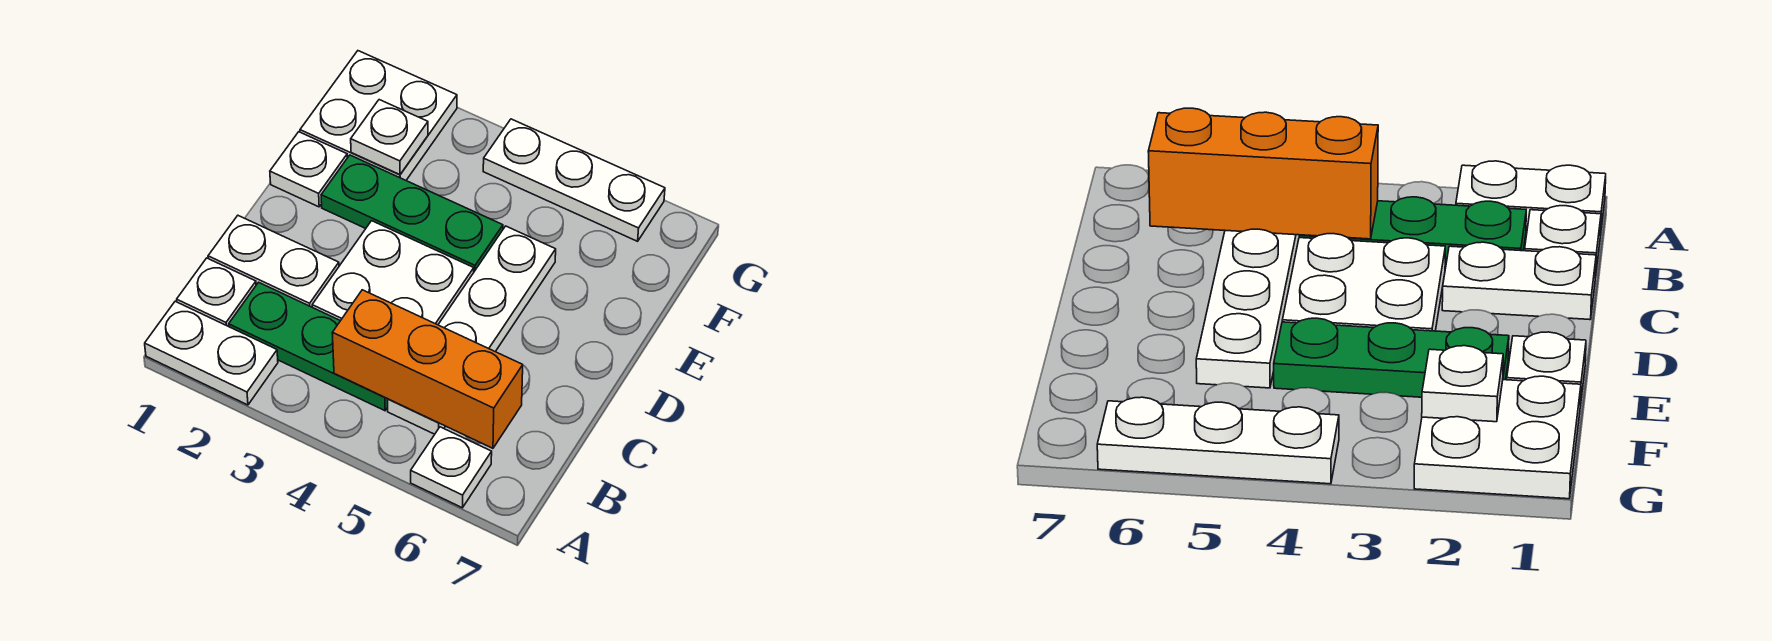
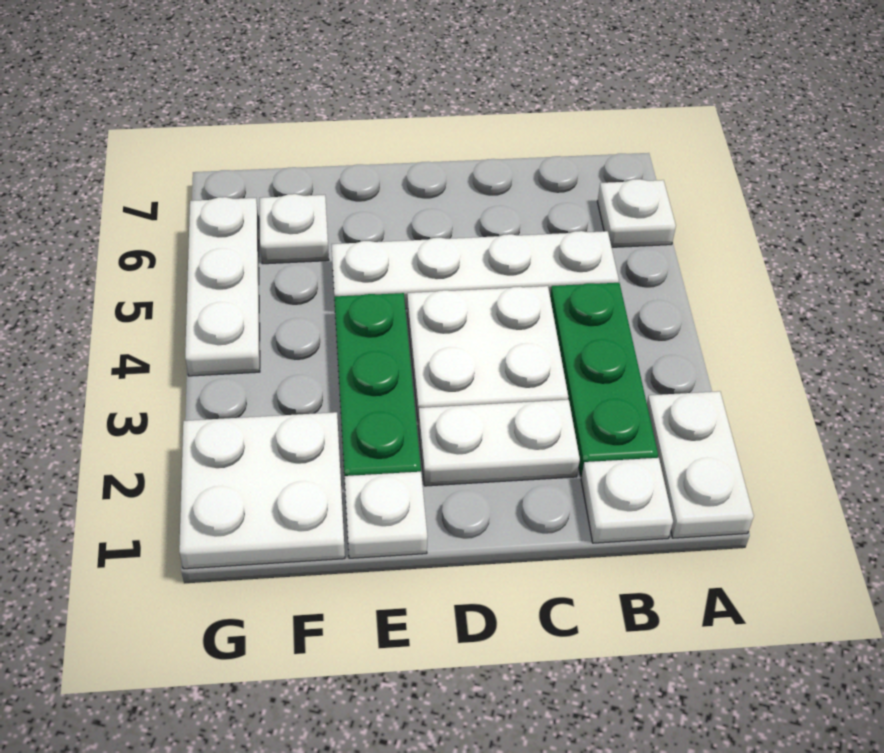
orange 1x3 brick [332,290,523,448] -> none
white 1x2 plate [208,216,339,307] -> white 1x2 plate turned to [418,400,580,486]
white 1x1 plate [351,100,428,175] -> white 1x1 plate moved to [260,194,329,264]

